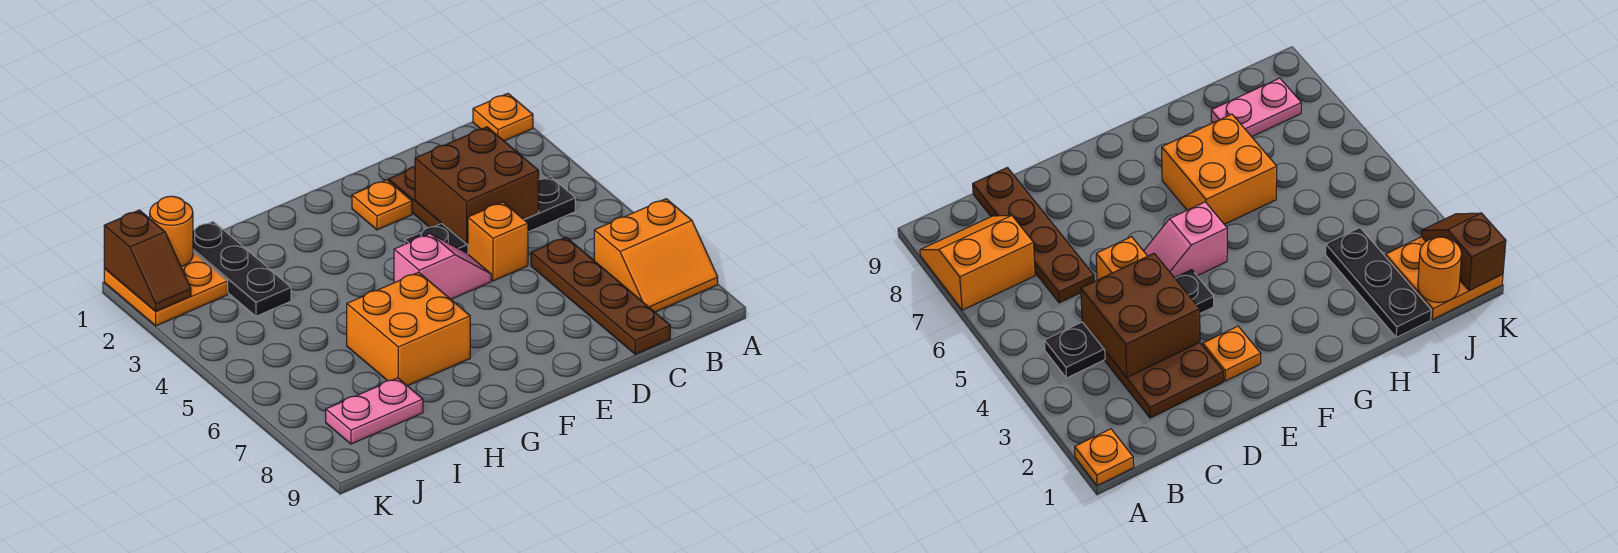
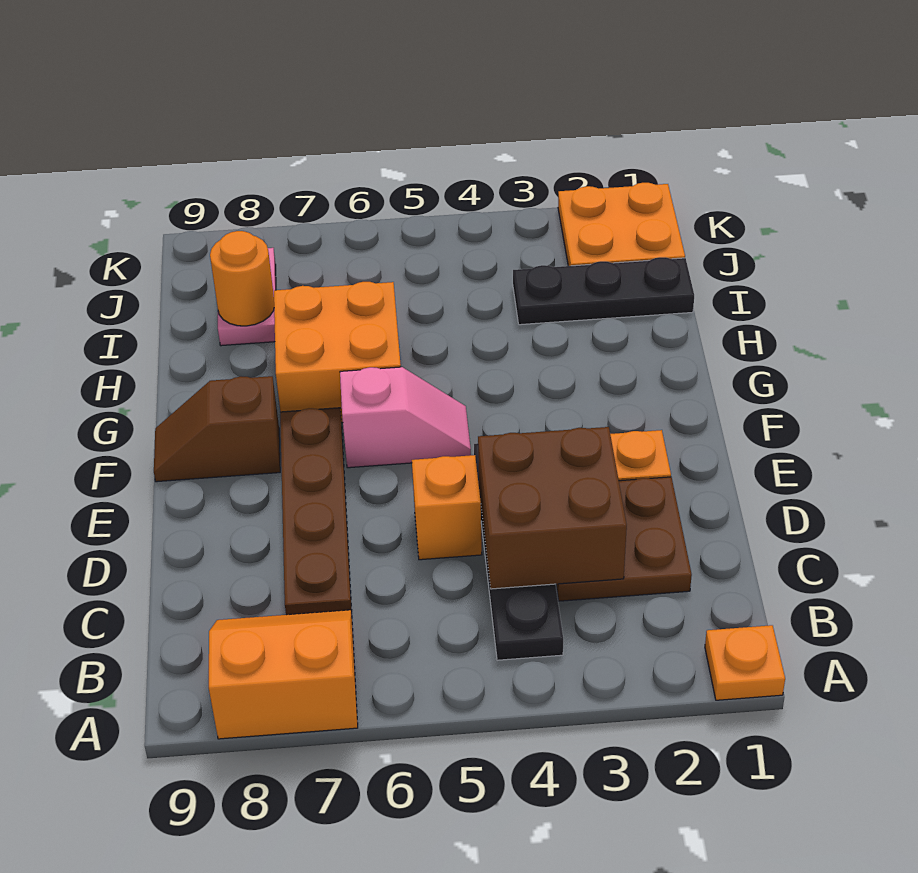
orange 2x2 slope [594,199,718,312] -> orange 2x2 slope turned to [209,610,358,739]
brown 1x4 plate [531,237,670,354] -> brown 1x4 plate turned to [280,408,352,615]
pink 1x2 slope [394,234,491,299] -> pink 1x2 slope turned to [340,367,471,468]
orange 1x1 round brick [150,196,193,266] -> orange 1x1 round brick moved to [210,231,274,326]
brown 1x2 slope [104,210,191,312] -> brown 1x2 slope moved to [154,376,280,482]

